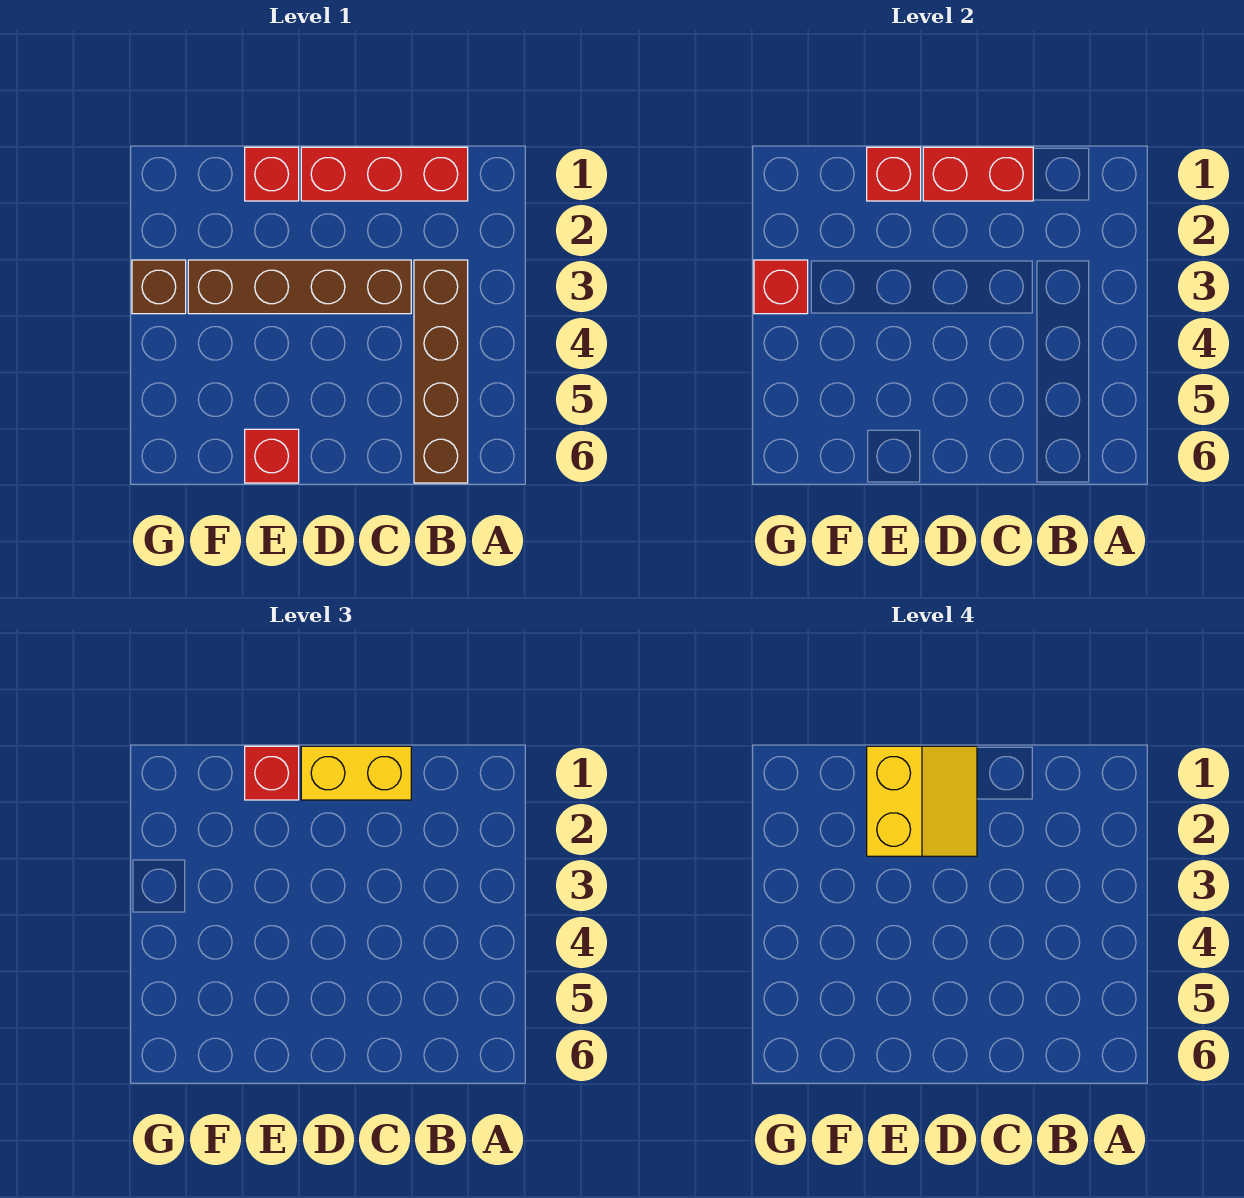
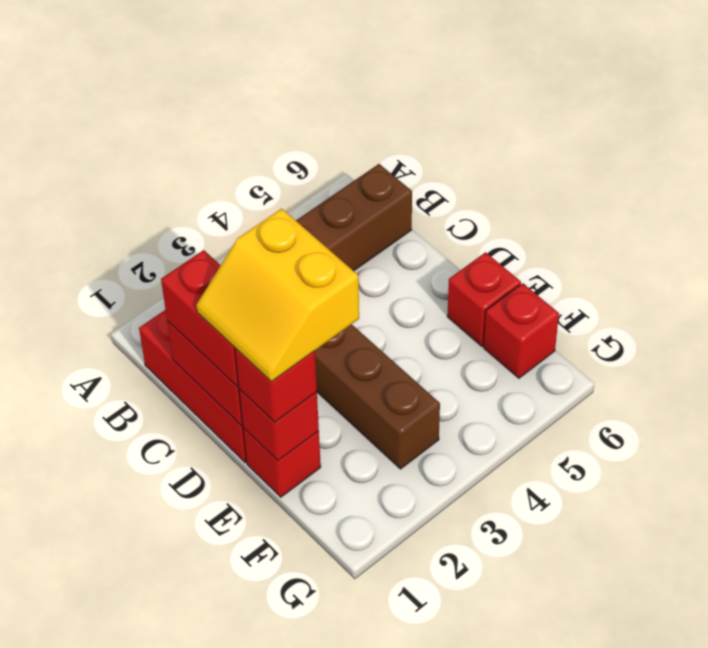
yellow 1x2 brick [301,746,411,800] -> red 1x2 brick [161,250,239,387]
yellow 2x2 slope [867,746,977,856] -> yellow 2x2 slope turned to [197,208,359,382]
brown 1x1 brick [132,260,186,314] -> none
red 1x1 brick [754,260,808,314] -> red 1x1 brick moved to [484,283,559,378]

